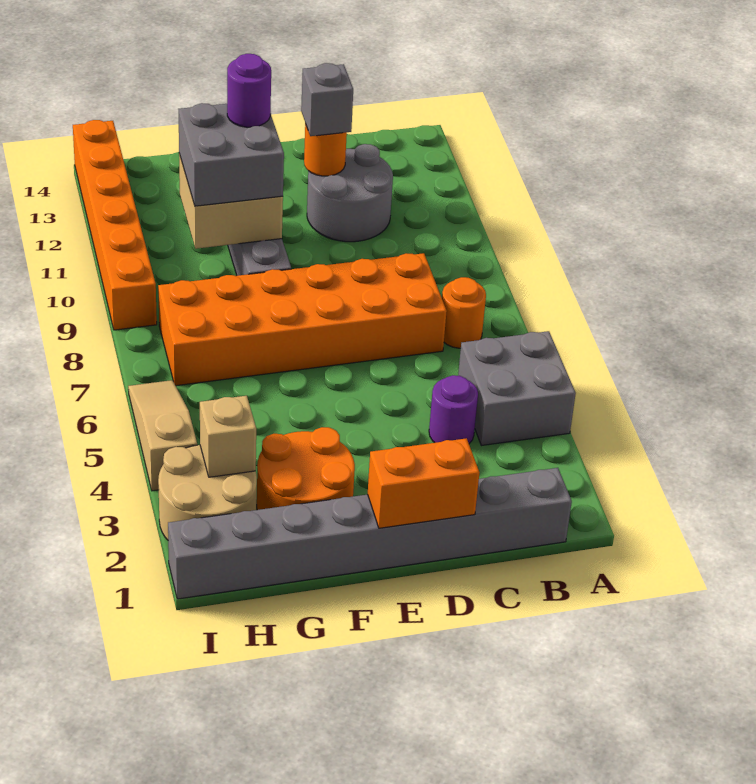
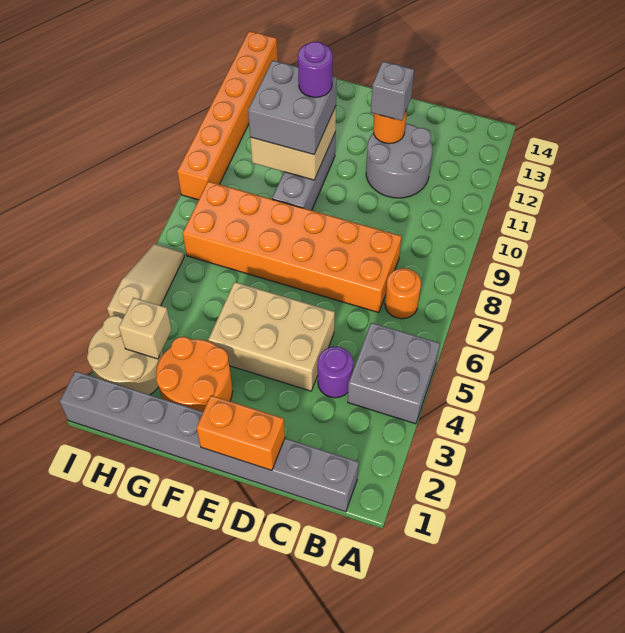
none -> tan 2x3 brick [208,282,335,391]

